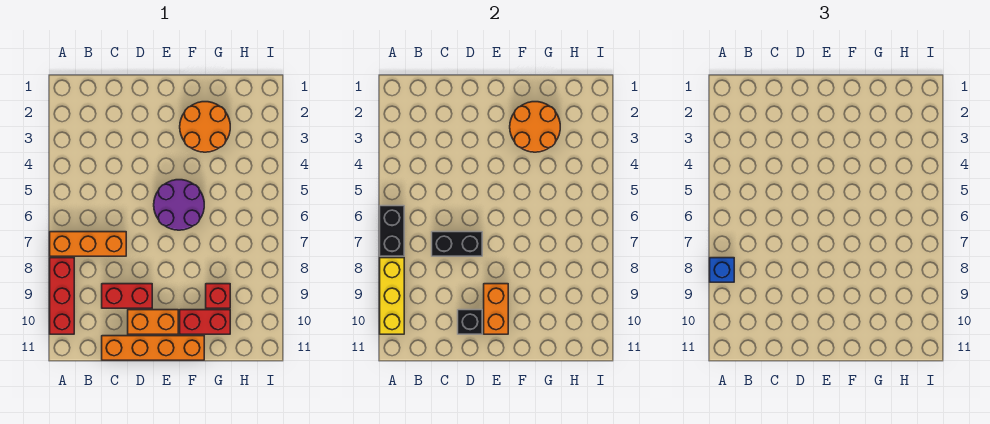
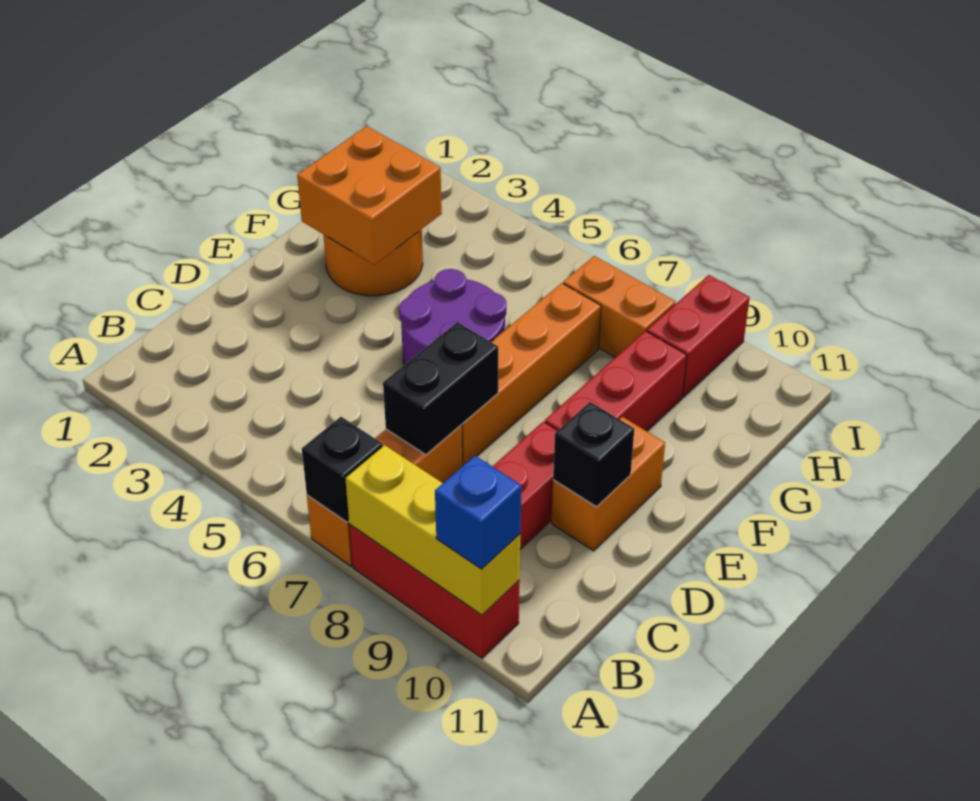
black 1x2 brick [380,206,404,256] -> black 1x1 brick [302,417,383,522]
blue 1x1 brick [710,258,734,282] -> blue 1x1 brick moved to [435,456,521,569]
orange 1x4 brick [102,336,204,360] -> orange 1x4 brick moved to [462,283,601,466]
orange 1x2 brick [484,284,508,334] -> orange 1x2 brick moved to [563,256,675,357]
orange 2x2 round brick [510,102,560,152] -> orange 2x2 brick [297,126,442,265]
red 1x2 brick [180,310,230,334] -> red 1x2 brick moved to [647,275,750,397]
red 1x1 brick [206,284,230,308] -> red 1x3 brick [545,331,687,431]

